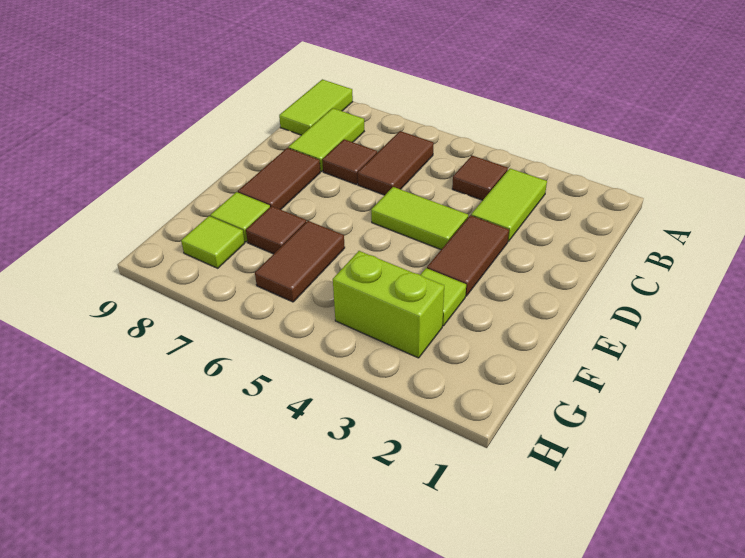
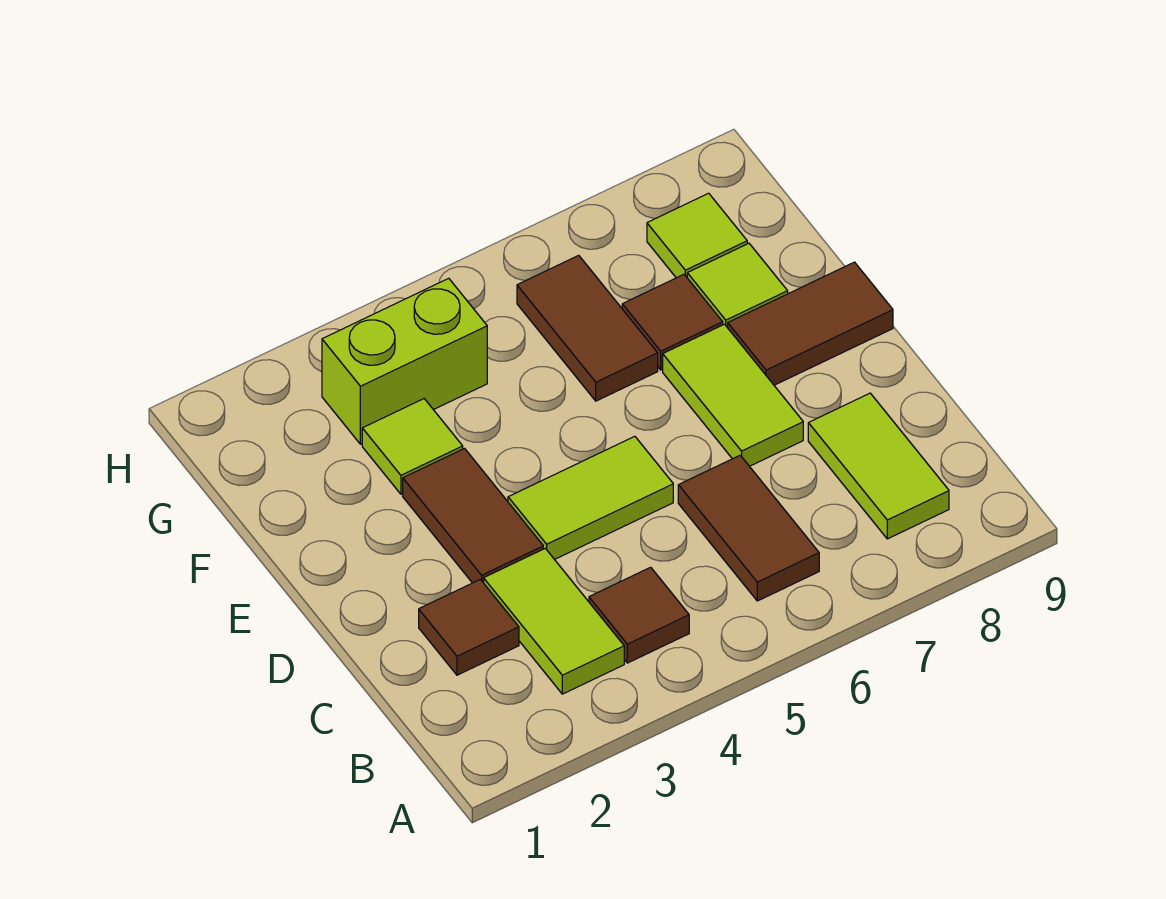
lime 1x2 tile [279,79,353,135] -> lime 1x2 tile moved to [663,324,803,466]
brown 1x1 tile [322,139,377,184] -> brown 1x1 tile moved to [419,579,519,675]
brown 1x2 tile [238,148,320,210] -> brown 1x2 tile turned to [728,262,893,385]

